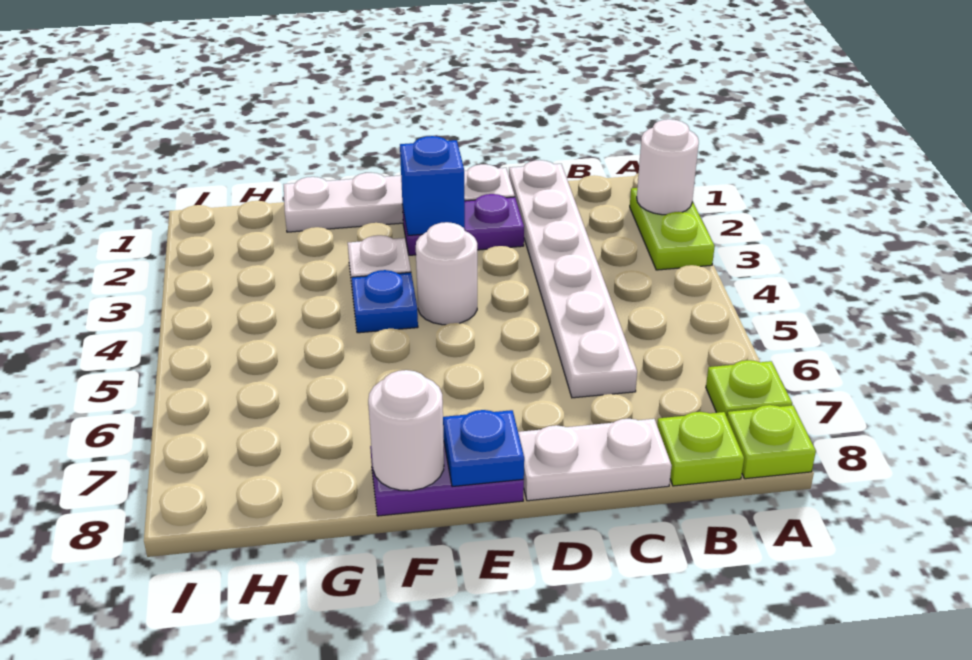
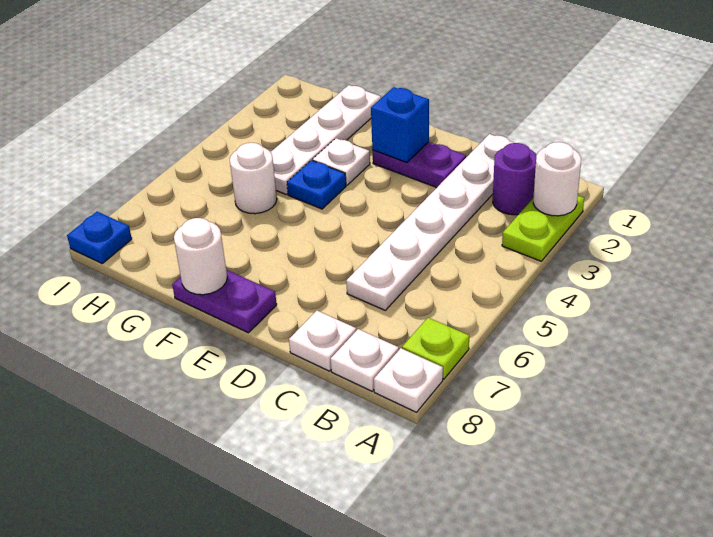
lime 1x1 plate [727,405,816,479] -> white 1x1 plate [374,348,443,412]
none -> purple 1x1 round brick [493,143,536,215]
lime 1x1 plate [657,412,744,486] -> white 1x1 plate [331,329,399,391]
white 1x2 plate [518,419,672,501] -> white 1x1 plate [289,311,356,371]
white 1x4 plate [283,164,515,232] -> white 1x4 plate turned to [271,85,381,194]
white 1x1 round brick [416,222,477,325] -> white 1x1 round brick moved to [230,143,277,214]
blue 1x1 plate [443,410,524,487] -> blue 1x1 plate moved to [67,212,132,263]

